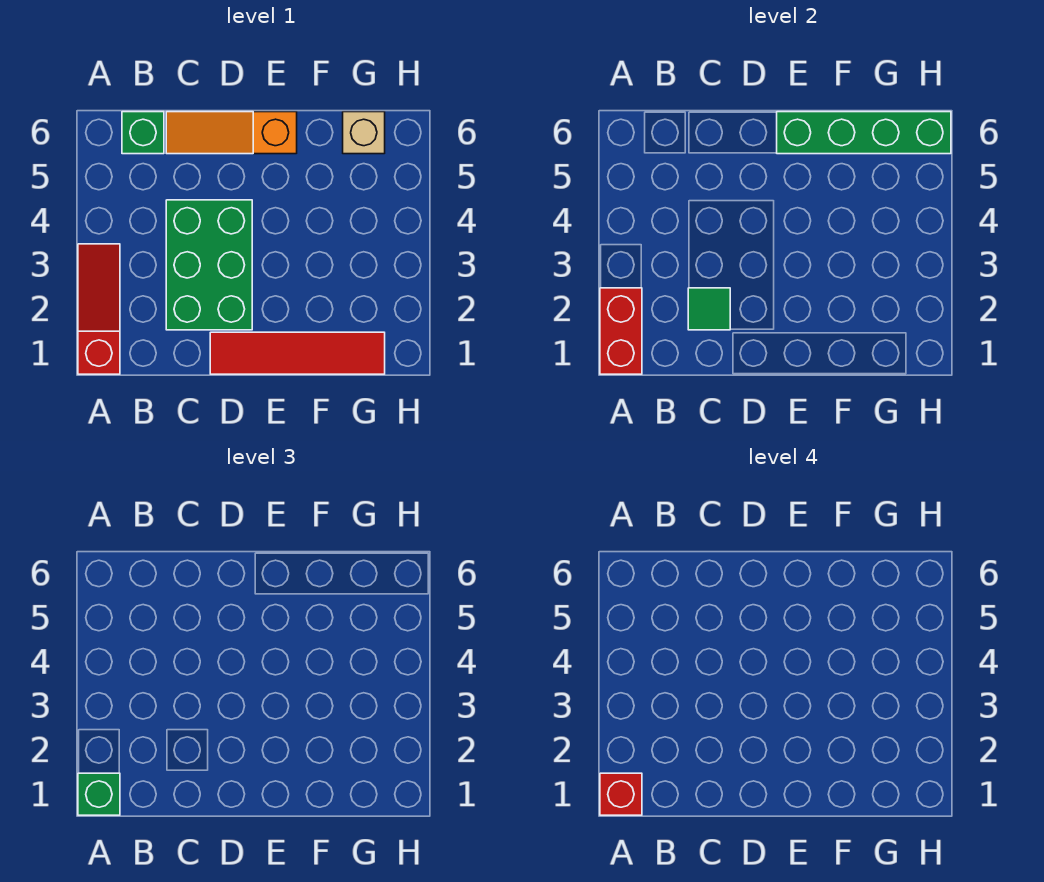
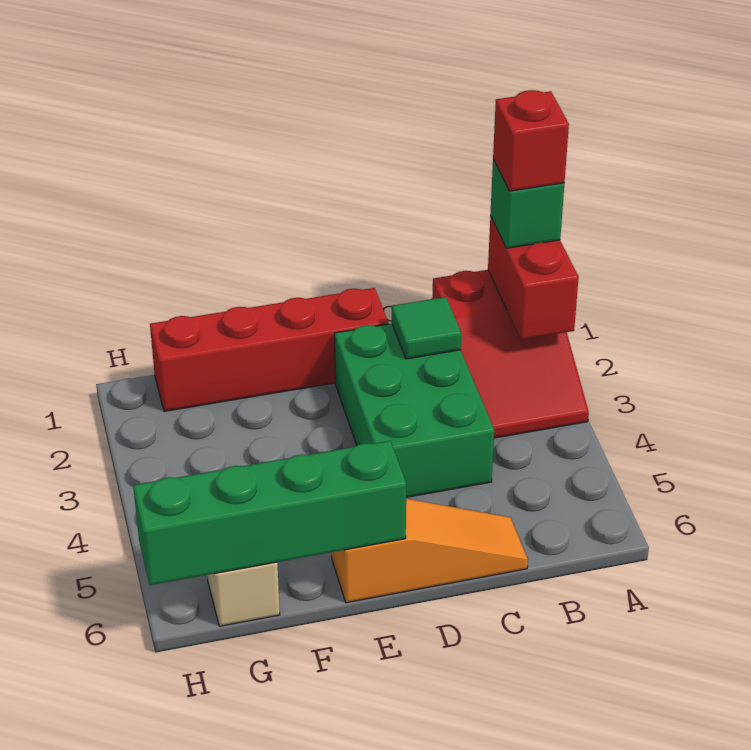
red 1x3 slope [78,244,120,374] -> red 2x3 slope [432,270,589,438]
green 1x1 brick [122,112,164,154] -> none
red 1x4 tile [210,332,385,374] -> red 1x4 brick [150,288,388,411]

